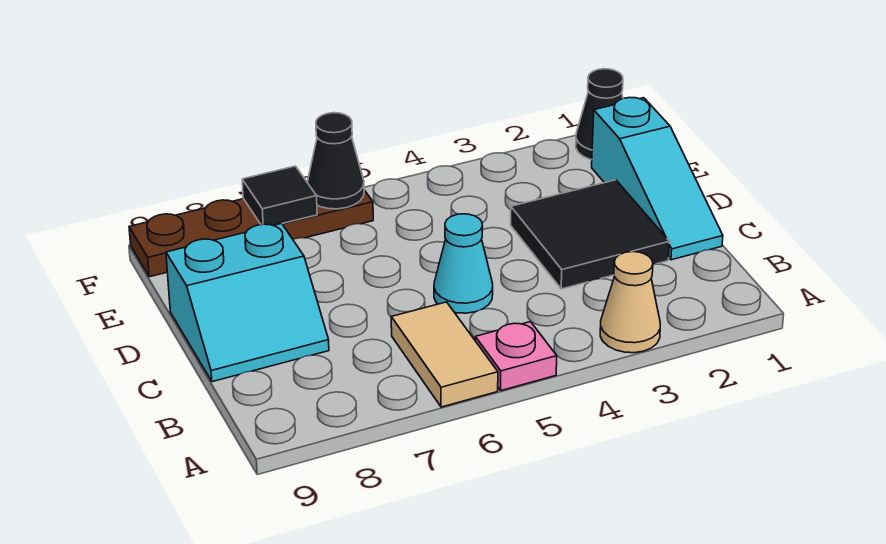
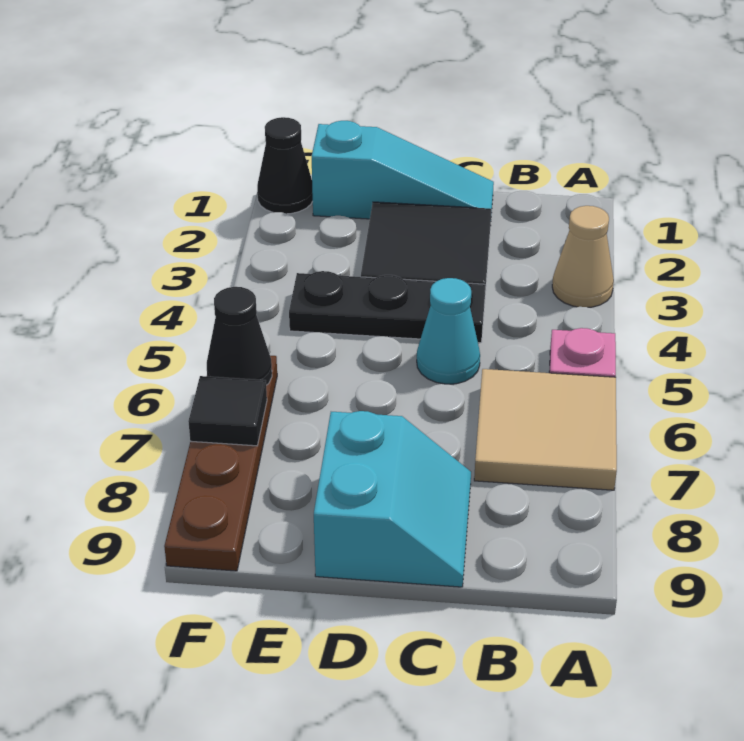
tan 1x2 tile [391,302,498,407] -> tan 2x2 tile [474,369,617,490]
none -> black 1x3 plate [289,271,486,343]

